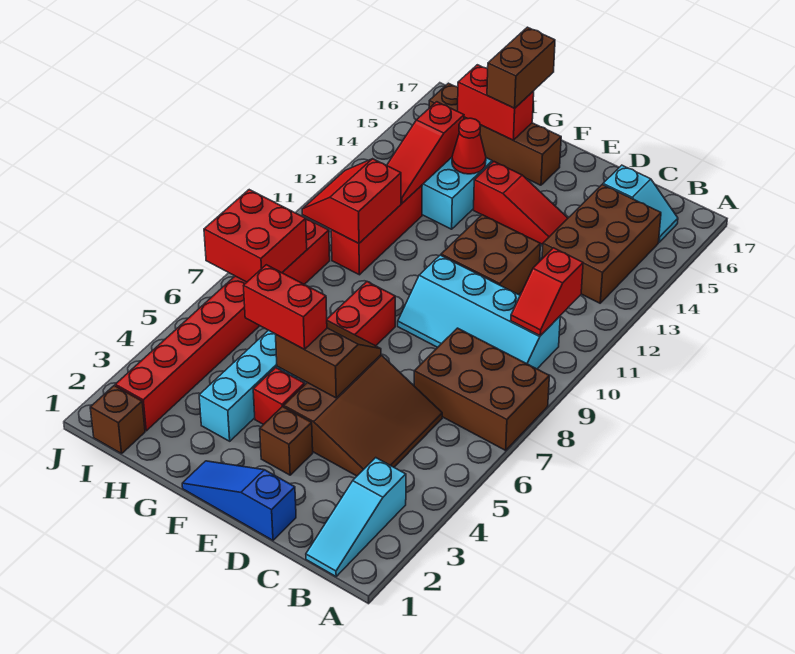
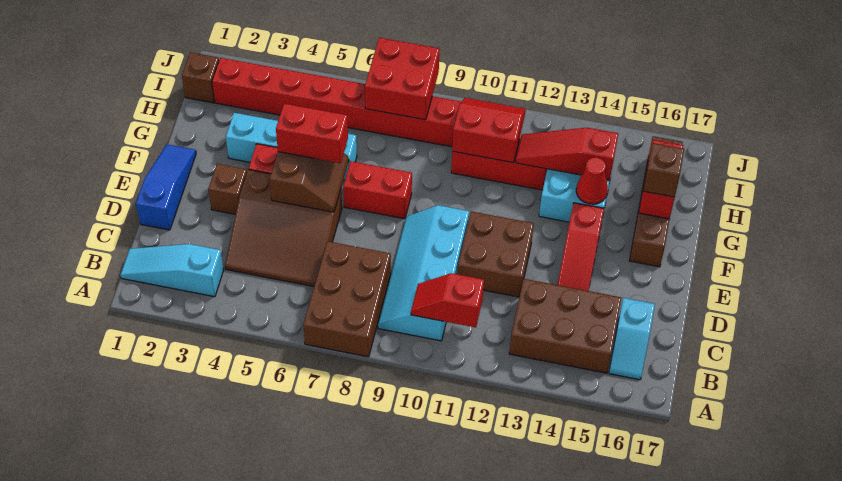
red 1x2 brick [244,265,327,350] -> red 1x2 brick turned to [276,104,348,163]
brown 1x2 brick [487,27,555,108] -> brown 1x1 brick [643,143,684,197]

